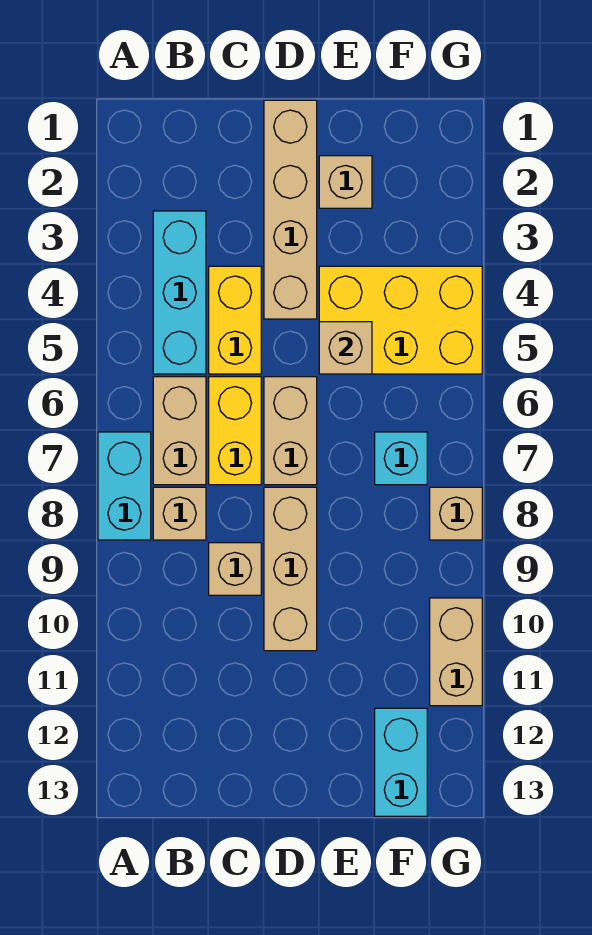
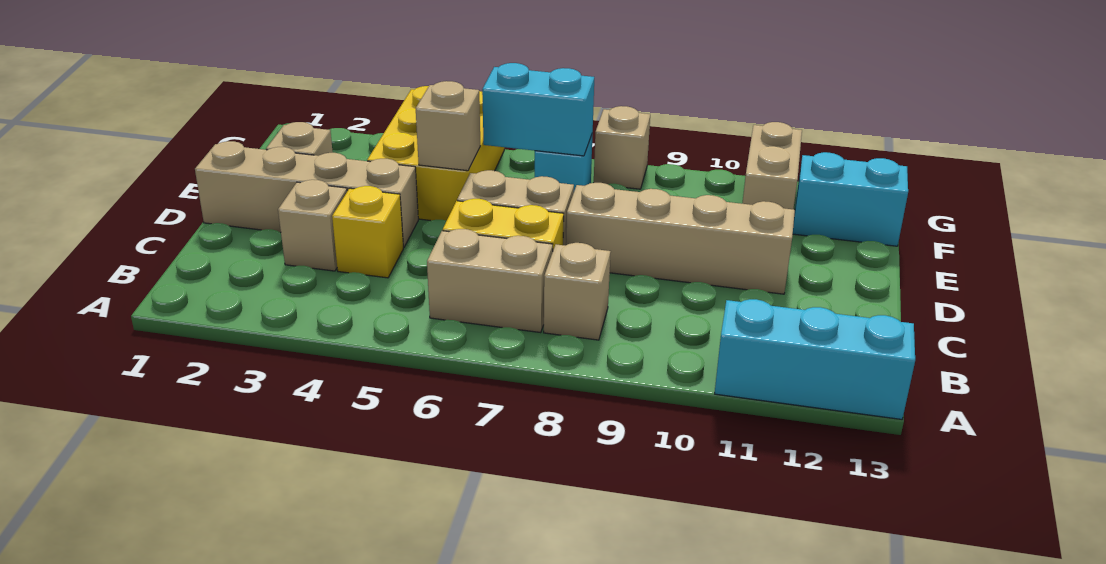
cyan 1x2 brick [98,432,151,540] -> cyan 1x2 brick moved to [482,63,594,156]
cyan 1x3 brick [153,211,206,374] -> cyan 1x3 brick moved to [715,299,915,419]
yellow 1x2 brick [209,266,261,374] -> yellow 1x1 brick [332,186,403,278]
tan 1x1 brick [209,543,261,595] -> tan 1x1 brick moved to [278,180,347,271]
tan 1x3 brick [264,487,317,651] -> tan 1x4 brick [566,183,795,294]
tan 1x2 brick [430,598,482,706] -> tan 1x2 brick turned to [742,122,802,209]

